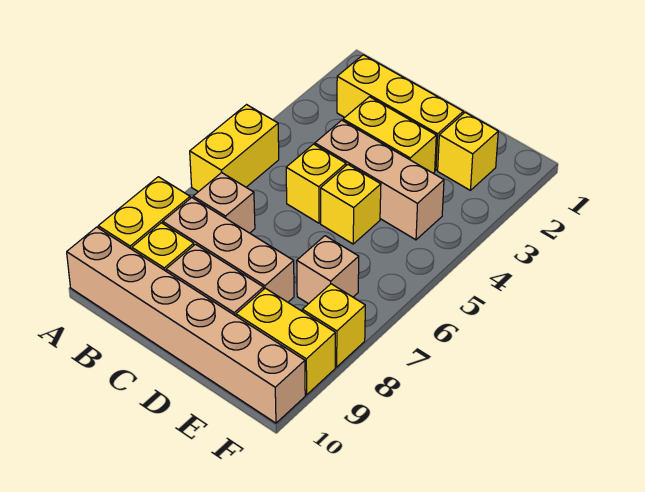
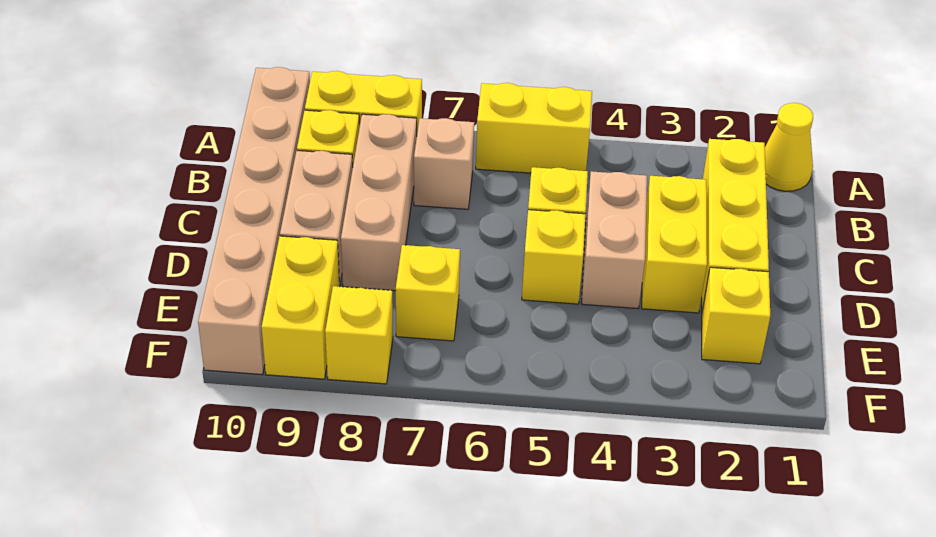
none -> yellow 1x1 cone [765,103,813,191]
tan 1x3 brick [315,120,444,240] -> tan 1x2 brick [582,171,647,309]
tan 1x1 brick [297,236,359,304] -> yellow 1x1 brick [396,245,460,341]

